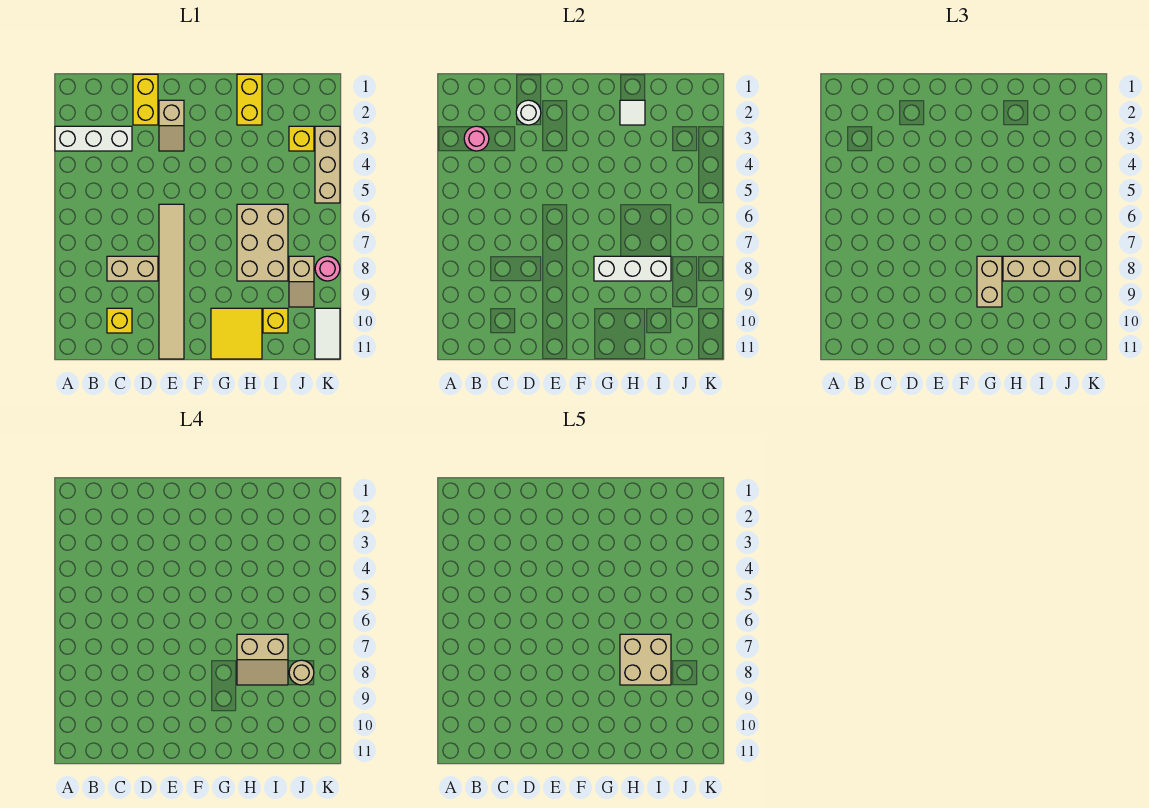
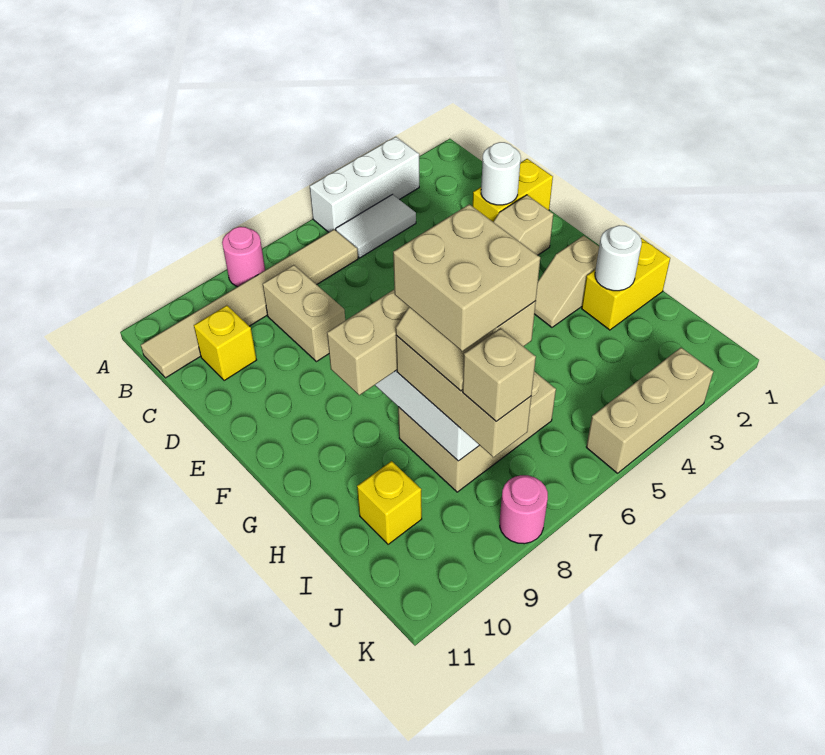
white 1x3 brick [55,126,132,151] -> white 1x3 brick turned to [310,137,419,232]
pink 1x1 round brick [464,126,489,151] -> pink 1x1 round brick moved to [222,227,265,287]
tan 1x6 tile [159,204,184,359] -> tan 1x6 tile moved to [141,229,358,378]
yellow 2x2 tile [211,308,262,359] -> none
white 1x1 tile [620,100,645,125] -> white 1x1 round brick [595,225,642,291]
yellow 1x1 brick [289,126,314,151] -> none
tan 1x2 slope [289,256,314,307] -> tan 1x2 slope moved to [535,236,599,327]
tan 1x1 round brick [289,660,314,685] -> tan 1x1 brick [463,328,536,421]
white 1x2 tile [315,308,340,359] -> white 1x2 tile moved to [336,195,416,258]

